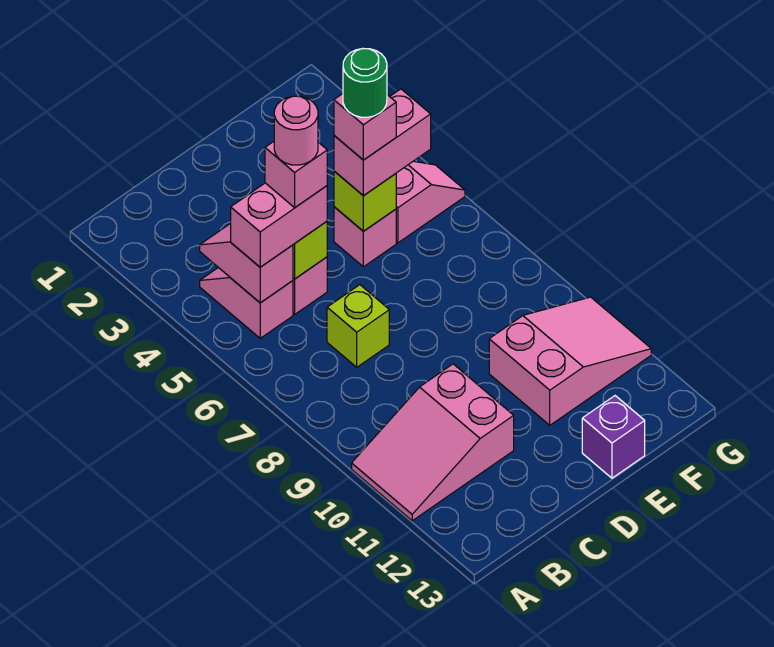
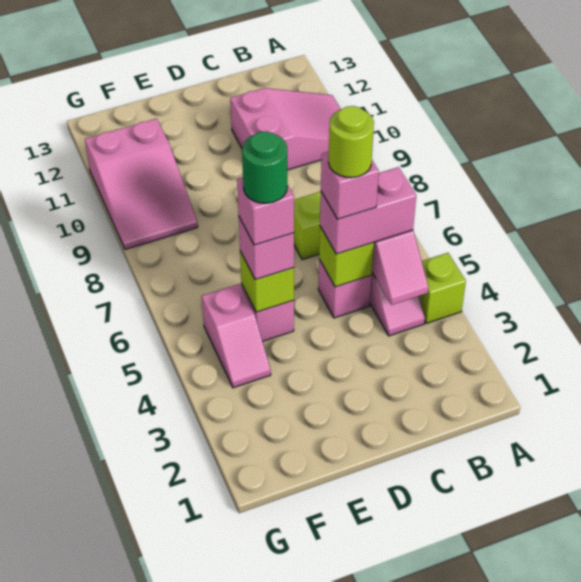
none -> lime 1x1 brick [419,253,466,323]
pink 1x1 round brick [274,96,318,165] -> lime 1x1 round brick [328,106,374,178]
pink 1x2 brick [334,89,431,196] -> pink 1x1 brick [239,217,294,280]
pink 2x3 slope [489,297,651,425] -> pink 2x3 slope turned to [85,119,198,249]
purple 1x1 brick [582,396,645,478] -> none
pink 1x2 slope [396,161,465,243] -> pink 1x2 slope turned to [202,284,271,388]

